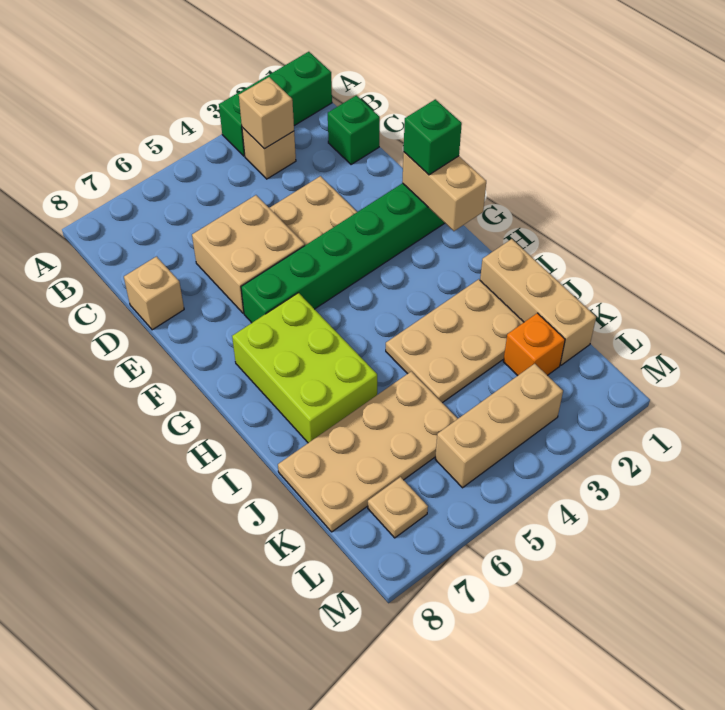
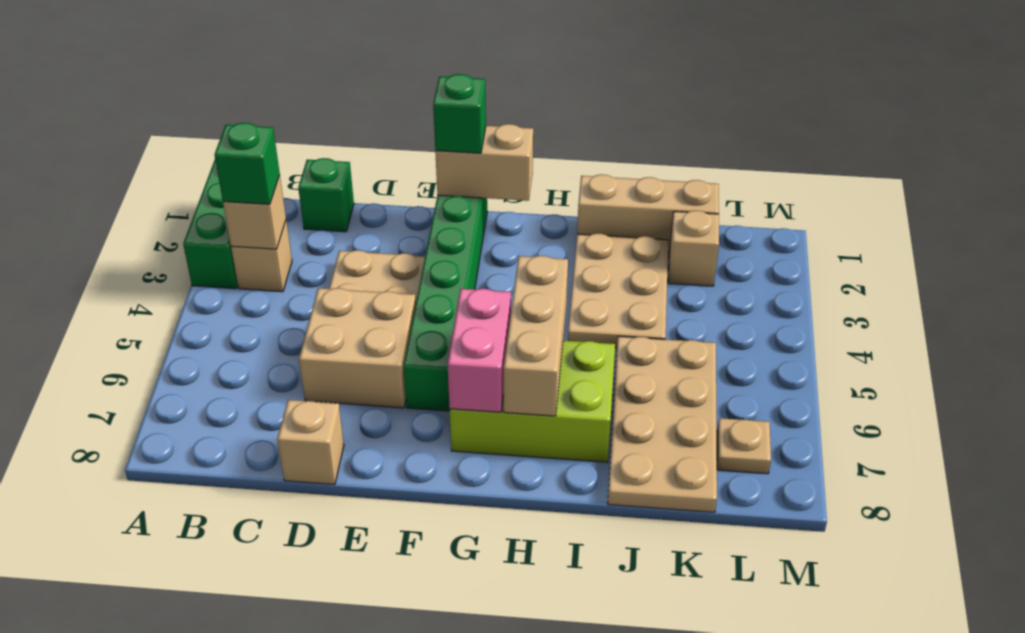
none -> green 1x1 brick [214,123,280,204]
none -> pink 1x2 brick [448,289,511,412]
orange 1x1 brick [503,313,565,376] -> tan 1x1 brick [668,211,719,286]
tan 1x3 brick [435,364,563,488] -> tan 1x3 brick moved to [504,256,568,416]

